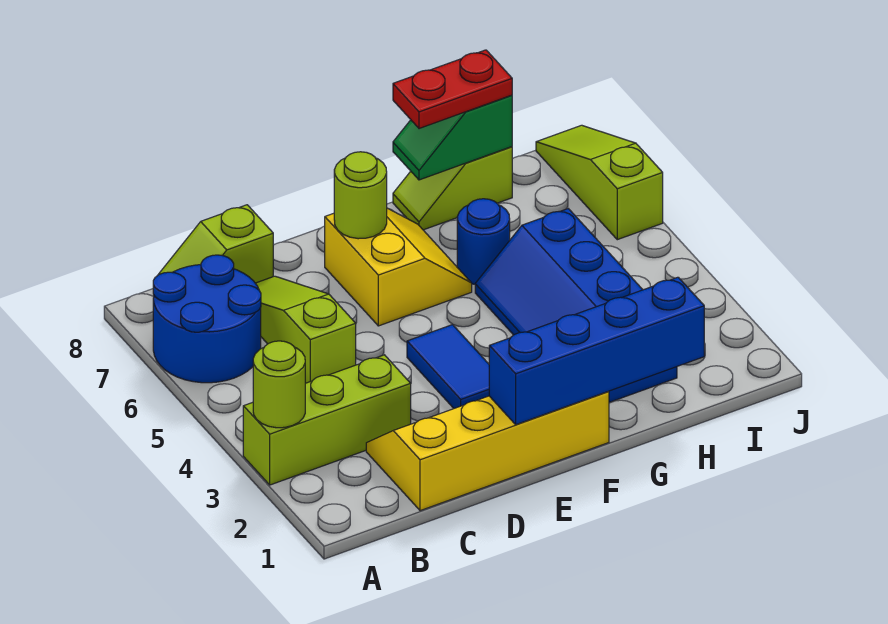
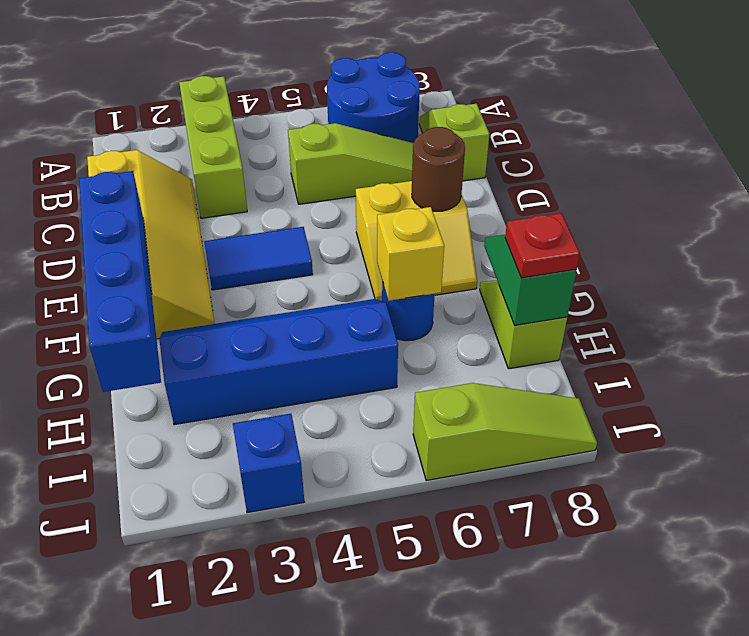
lime 1x1 round brick [253,341,305,428] -> none
lime 1x1 round brick [334,152,387,239] -> brown 1x1 round brick [412,127,465,211]
none -> yellow 1x1 brick [377,207,444,301]
red 1x2 plate [393,50,512,129] -> red 1x1 plate [505,213,580,278]
none -> blue 1x1 brick [233,414,304,513]

